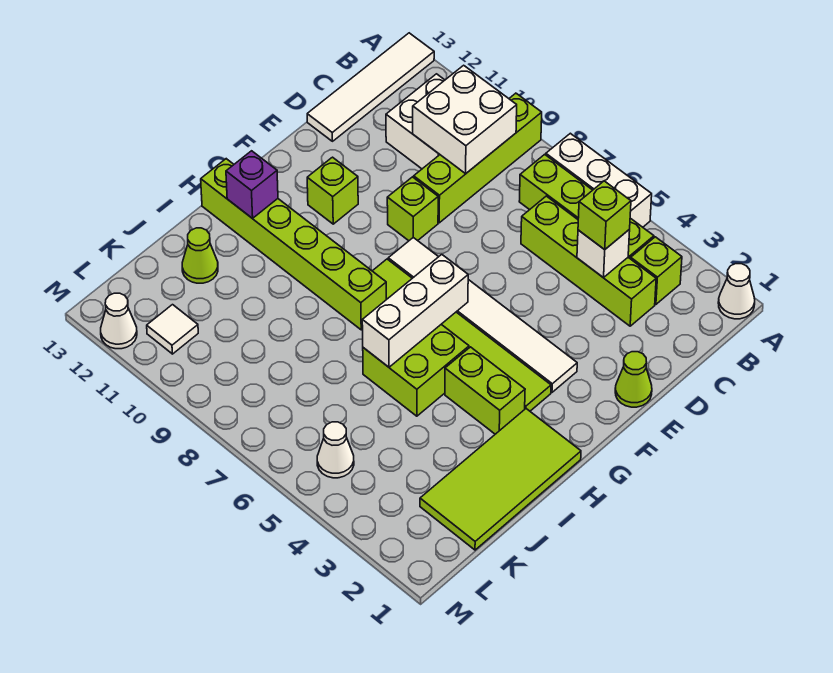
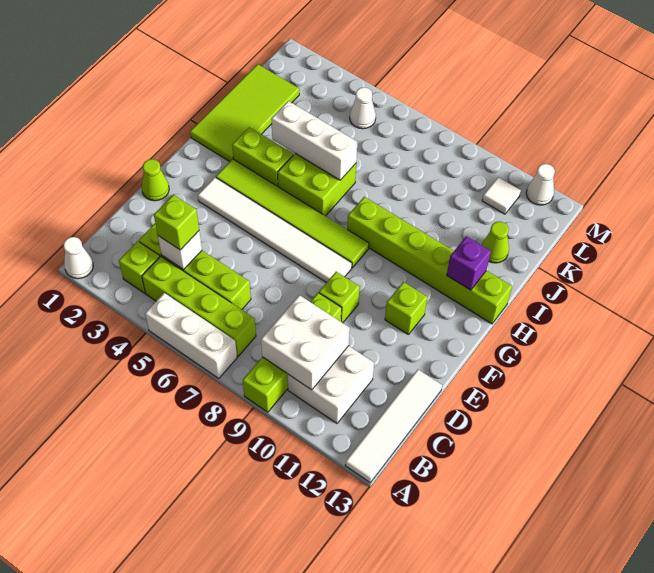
white 1x3 brick [362,255,468,367] -> white 1x3 brick turned to [271,101,357,180]

